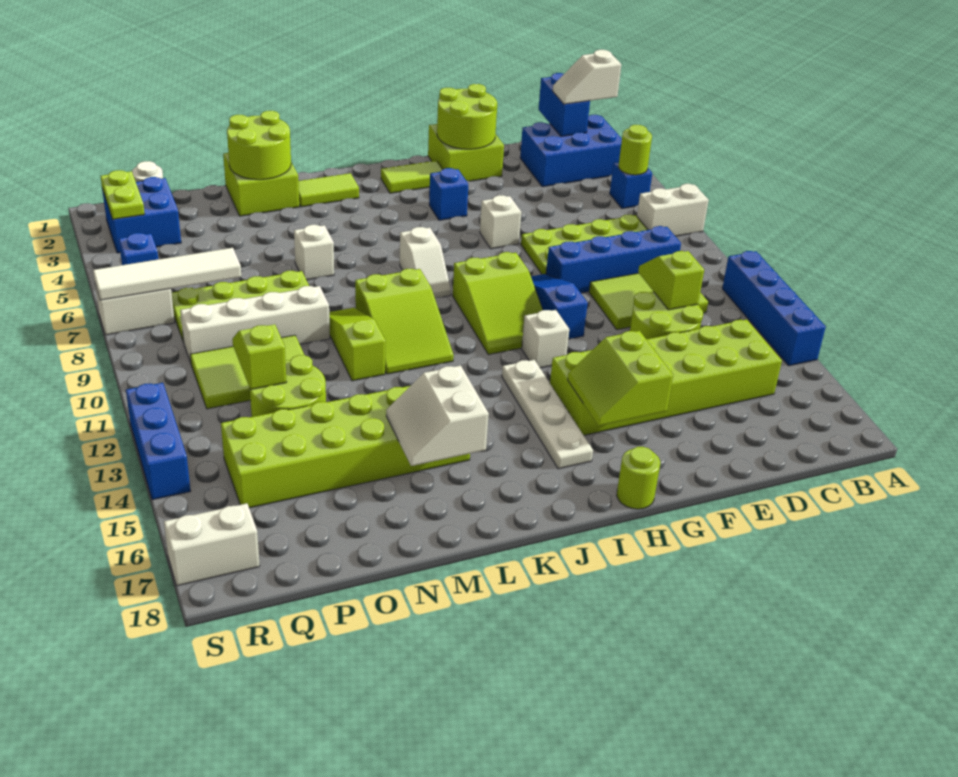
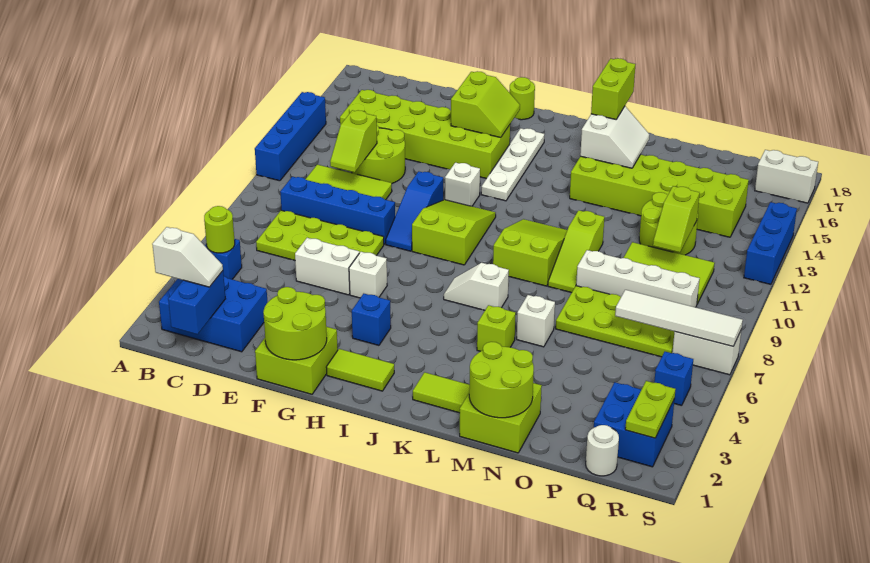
white 1x2 brick [637,184,709,236] -> white 1x2 brick moved to [295,238,359,295]
white 1x2 slope [399,227,451,298] -> white 1x2 slope turned to [444,263,509,310]
none -> lime 1x1 brick [477,305,516,351]
none -> lime 1x2 brick [591,58,635,119]

